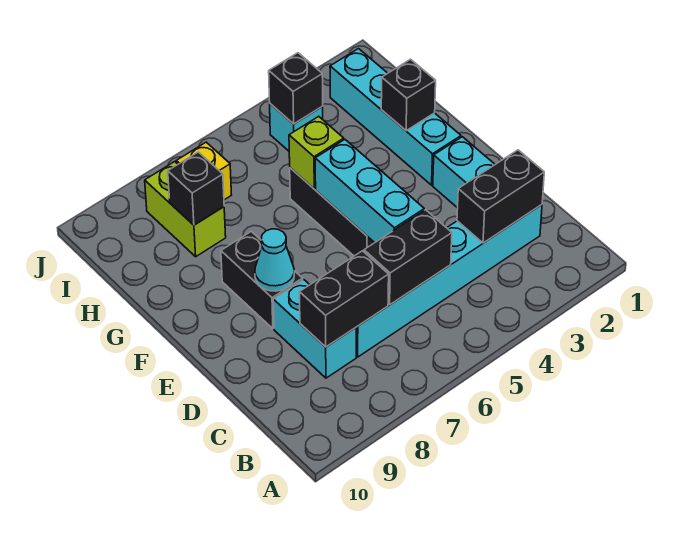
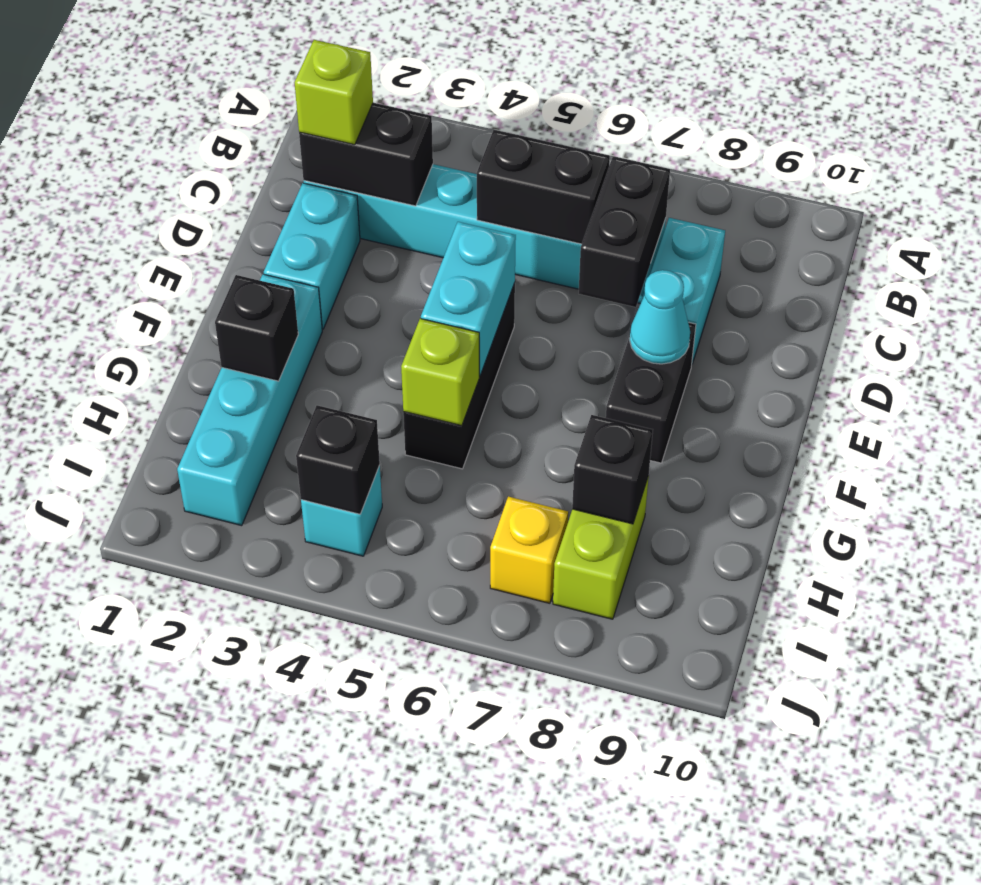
none -> lime 1x1 brick [295,40,373,145]
black 1x2 brick [299,251,389,347] -> black 1x2 brick turned to [579,156,670,307]
cyan 1x3 brick [315,140,424,243] -> cyan 1x2 brick [421,222,516,375]

